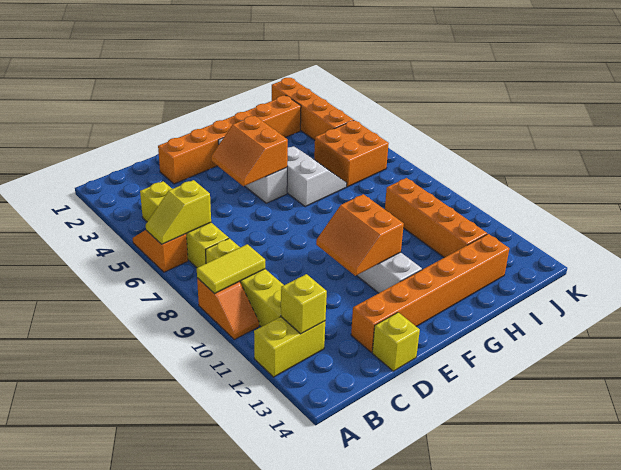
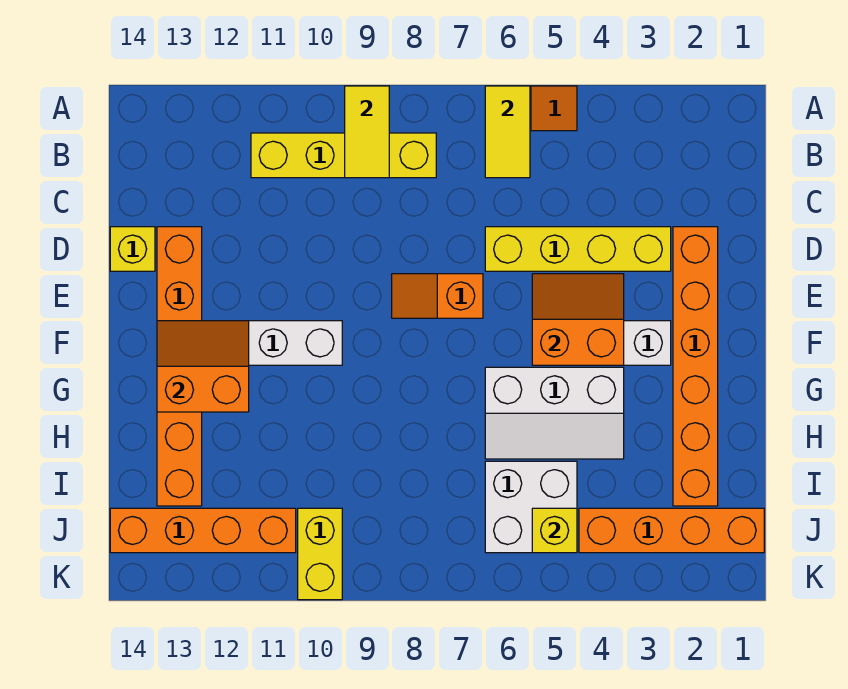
yellow 1x2 slope [146,180,211,244] -> yellow 1x2 tile [485,86,530,178]
orange 1x2 slope [197,278,259,340] -> orange 1x2 slope moved to [392,274,483,318]
yellow 1x2 brick [254,317,325,377] -> yellow 1x2 brick moved to [298,508,342,600]
yellow 1x4 brick [140,181,229,268] -> yellow 1x4 brick moved to [485,227,671,271]
yellow 1x1 brick [281,274,327,334] -> yellow 1x1 brick moved to [532,508,577,553]
orange 2x2 slope [316,194,404,276] -> orange 2x2 slope moved to [157,321,249,412]
white 2x2 slope [287,146,347,207] -> white 2x3 slope [485,367,624,459]
orange 2x2 brick [314,120,389,187] -> white 2x2 brick [485,461,577,553]
orange 1x4 brick [385,178,487,258] -> orange 1x4 brick moved to [110,508,296,553]

